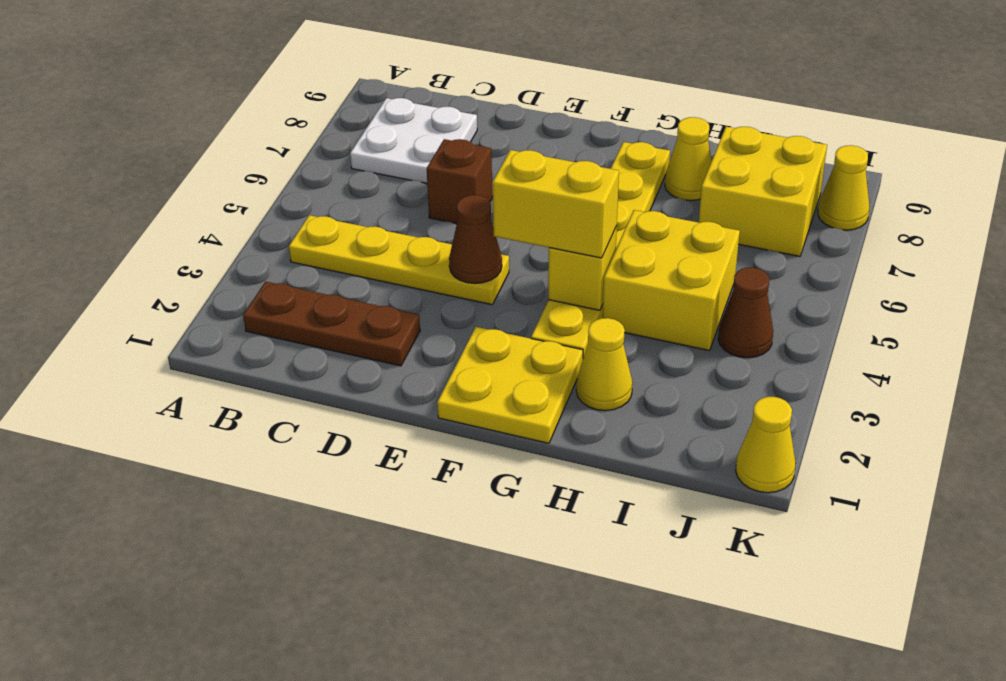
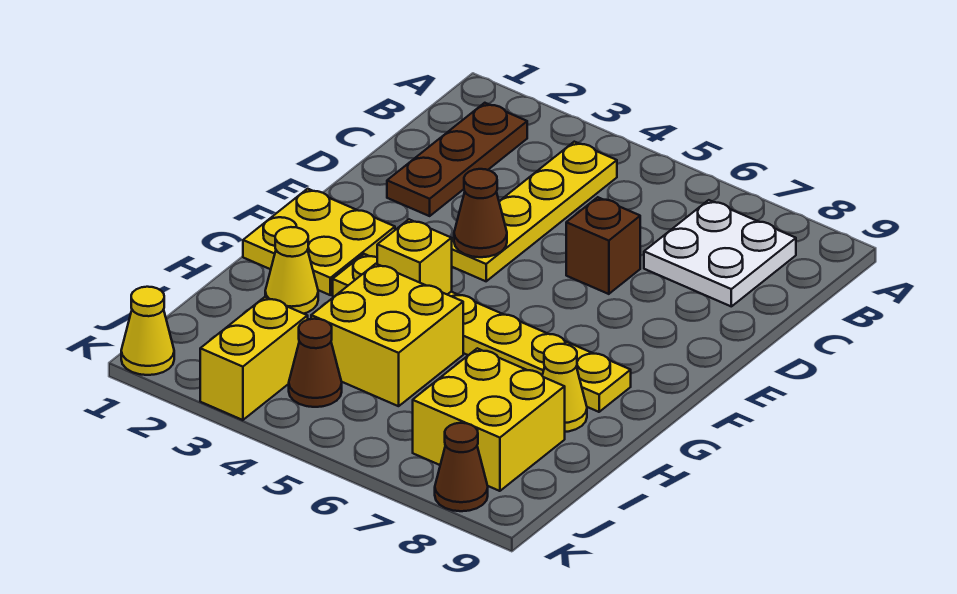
yellow 1x2 brick [493,150,619,258] -> yellow 1x2 brick moved to [200,297,308,420]
yellow 1x1 cone [818,145,869,230] -> brown 1x1 cone [435,423,488,511]

